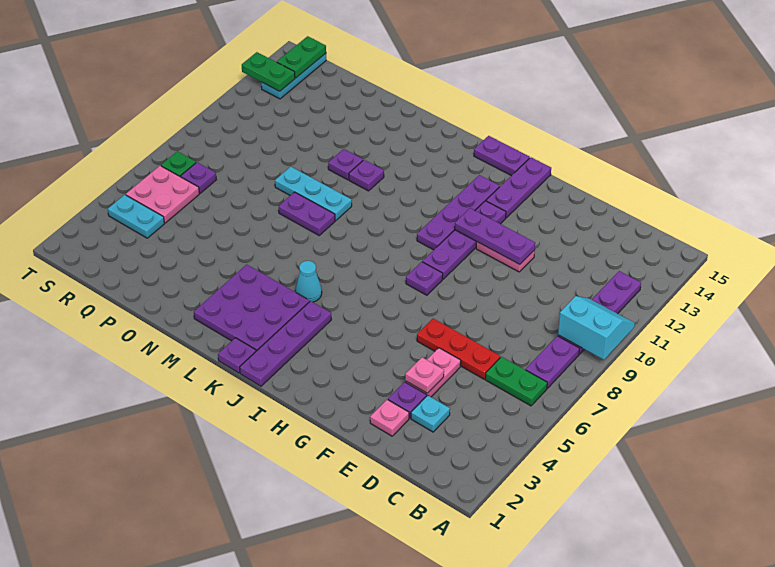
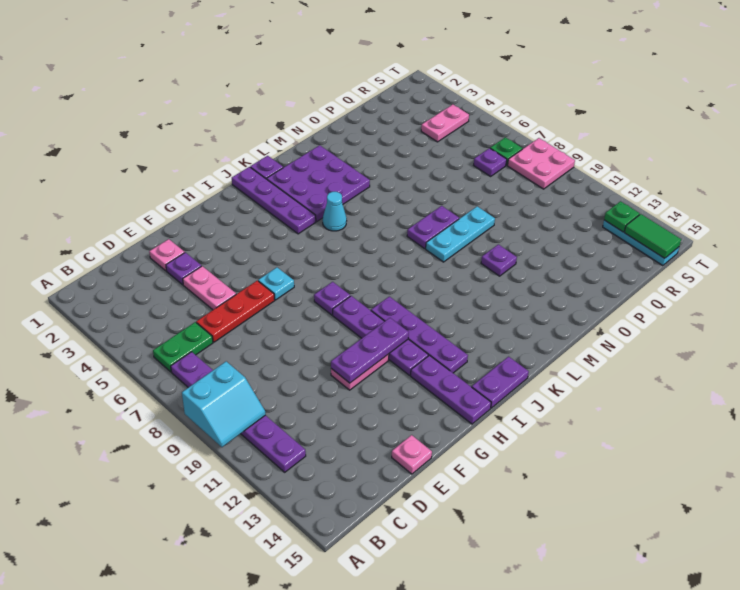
cyan 1x1 plate [411,395,450,432] -> cyan 1x1 plate moved to [258,267,294,300]
pink 1x1 plate [405,357,444,393] -> pink 1x1 plate moved to [392,435,432,474]
purple 1x1 plate [349,160,384,191] -> none
cyan 1x2 plate [108,195,164,238] -> pink 1x2 plate [421,104,469,142]
pink 2x2 plate [126,166,199,223] -> pink 2x2 plate moved to [508,138,575,189]
green 1x2 plate [242,52,295,91] -> green 1x1 plate [604,201,640,232]
green 1x2 plate [277,36,326,78] -> green 1x2 tile [624,214,681,258]

